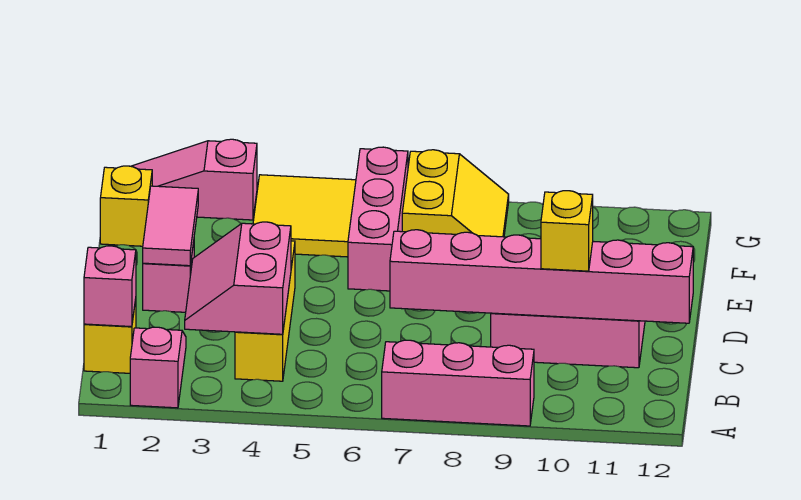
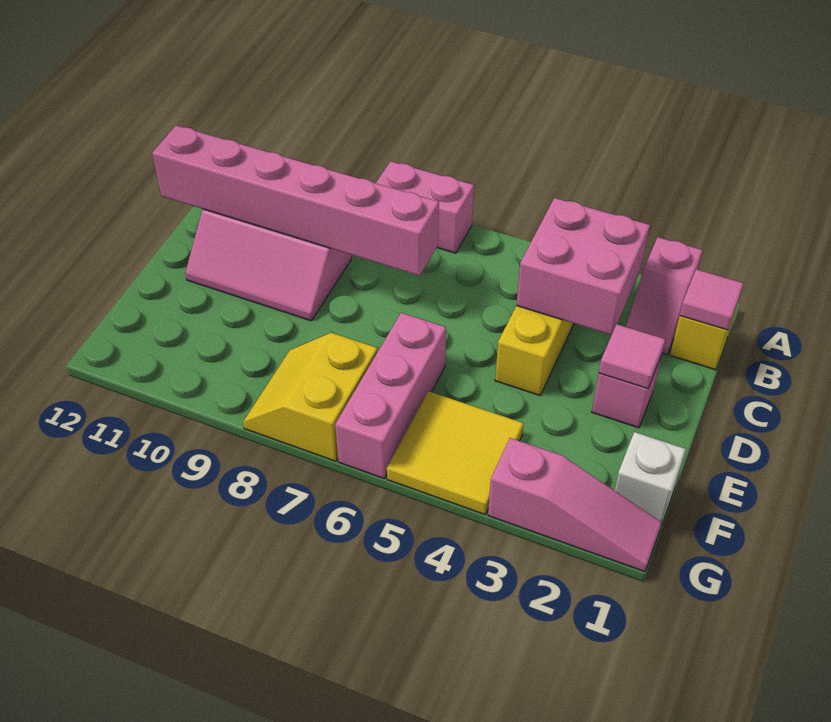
pink 1x3 brick [382,340,534,426] -> pink 1x2 brick [376,161,474,253]
pink 1x1 brick [84,246,136,327] -> pink 1x1 tile [680,269,744,330]
pink 2x2 slope [185,222,291,334] -> pink 2x2 brick [516,198,650,335]
yellow 1x1 brick [541,191,593,271] -> none
pink 1x2 tile [143,186,198,266] -> pink 1x1 tile [599,324,665,389]
yellow 1x1 brick [100,166,152,246] -> white 1x1 brick [614,432,686,522]

